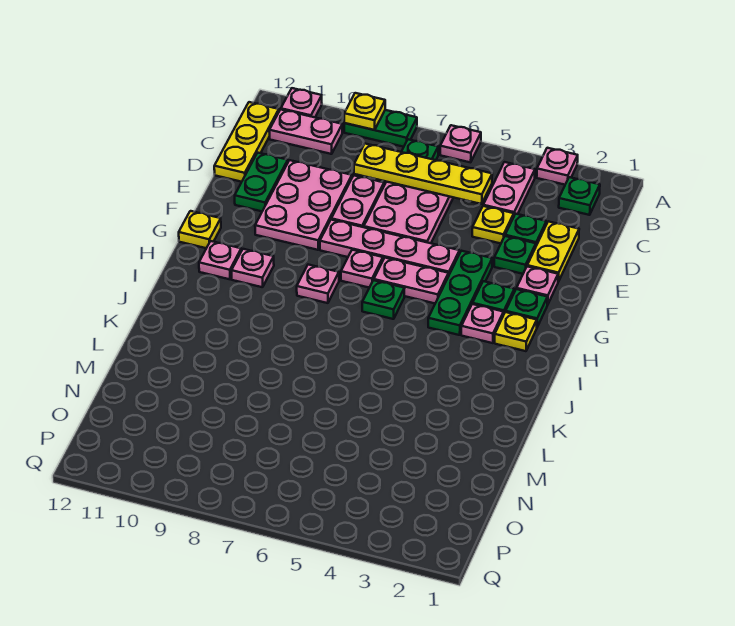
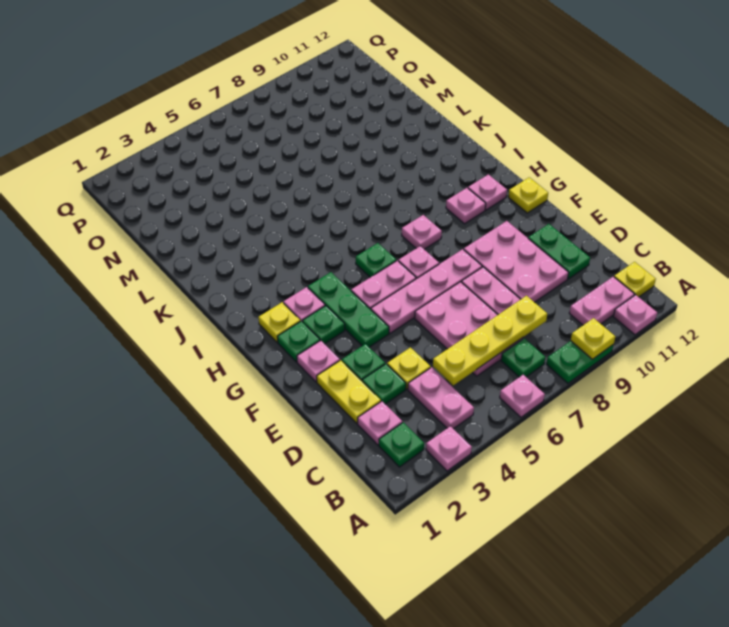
yellow 1x3 plate [214,102,279,182] -> yellow 1x1 plate [614,262,656,297]
none -> pink 1x1 plate [358,401,402,445]

